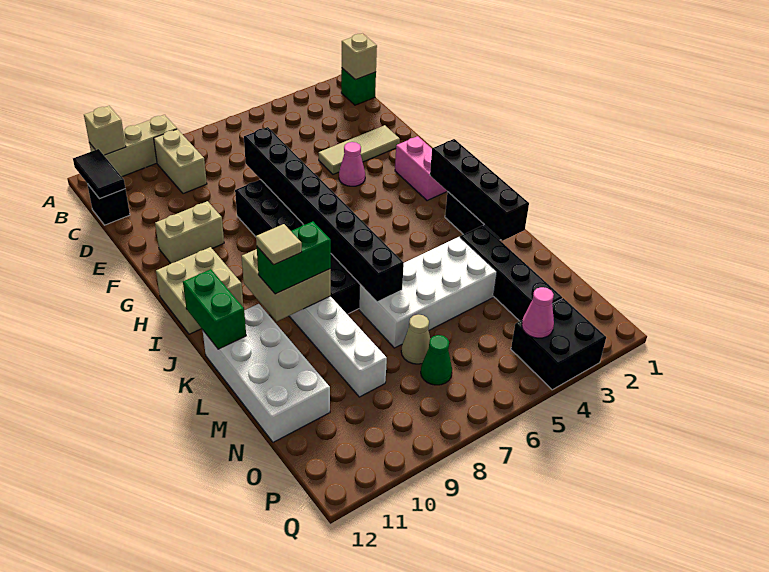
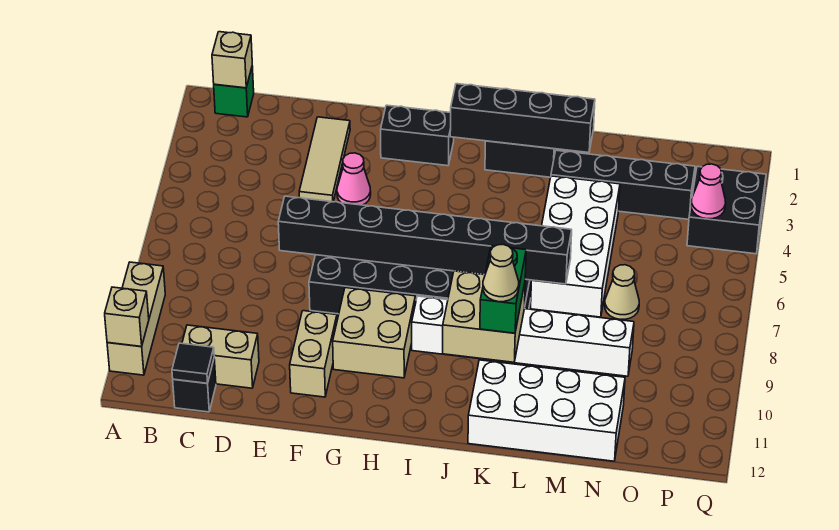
tan 1x2 brick [154,129,207,194] -> tan 1x2 brick moved to [182,325,259,388]
black 1x2 tile [73,149,125,199] -> black 1x1 tile [172,343,214,383]
pink 1x2 brick [395,136,447,201] -> black 1x2 brick [381,105,454,166]
tan 2x2 brick [156,247,243,334] -> tan 2x2 brick moved to [333,288,415,378]
green 1x2 brick [183,269,246,349] -> none
tan 1x1 tile [256,224,302,265] -> tan 1x1 cone [483,245,519,302]
green 1x1 cone [421,335,452,385] -> none

